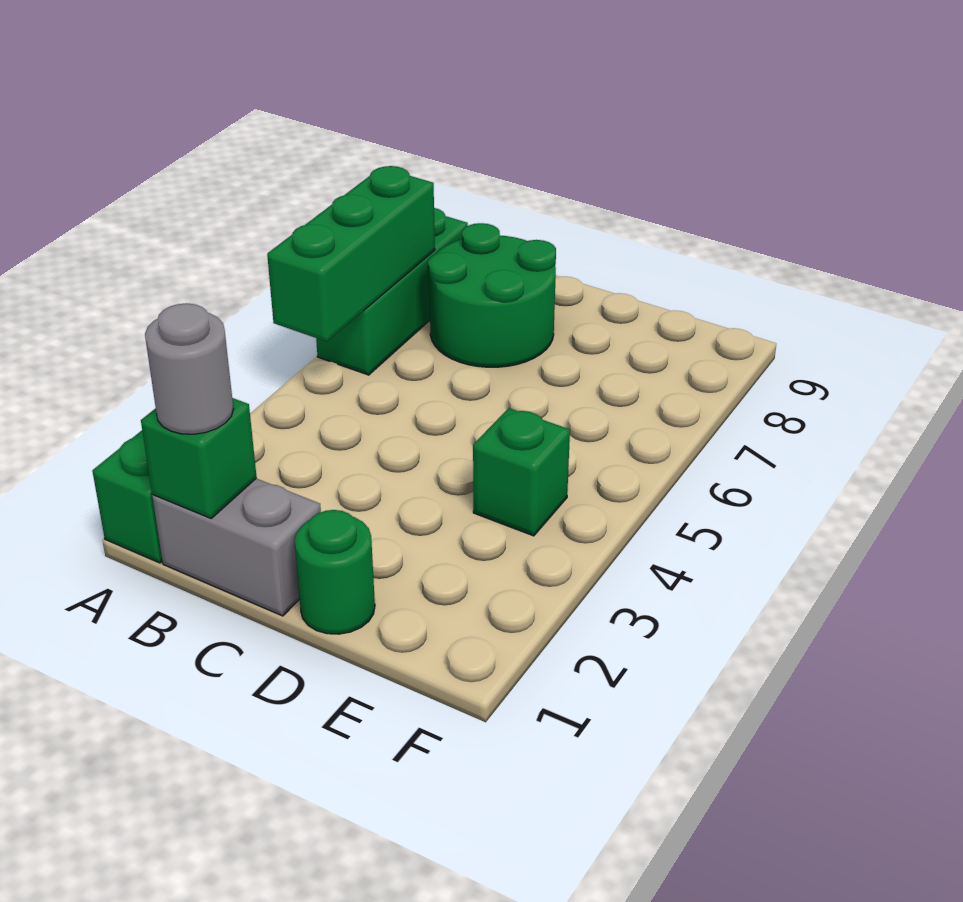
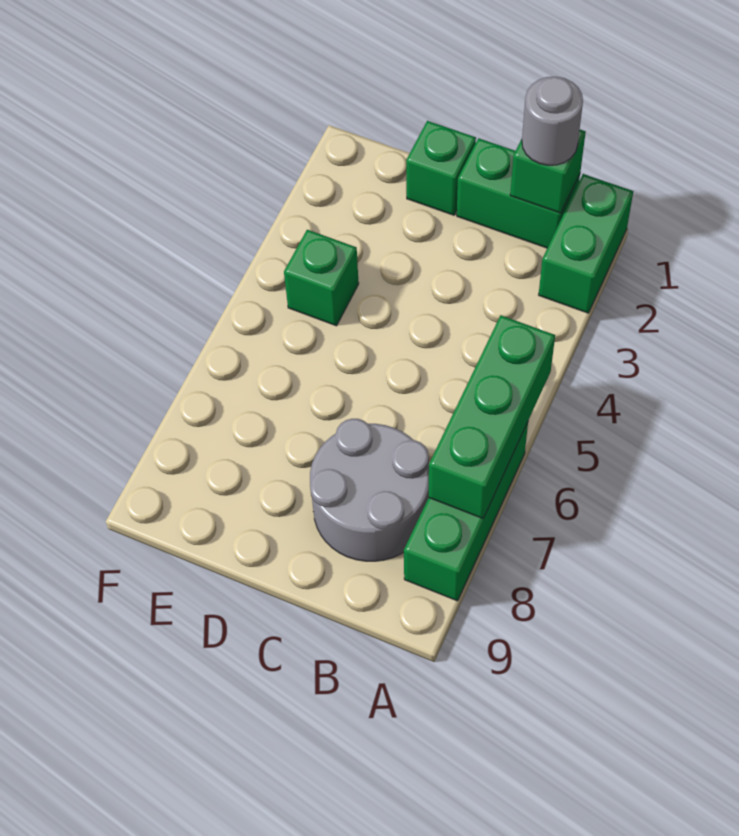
grey 1x2 brick [152,479,321,616] -> green 1x2 brick [457,138,580,248]
green 2x2 round brick [428,223,556,367] -> grey 2x2 round brick [310,419,429,561]
green 1x1 round brick [295,510,375,634] -> green 1x1 brick [406,121,476,215]

